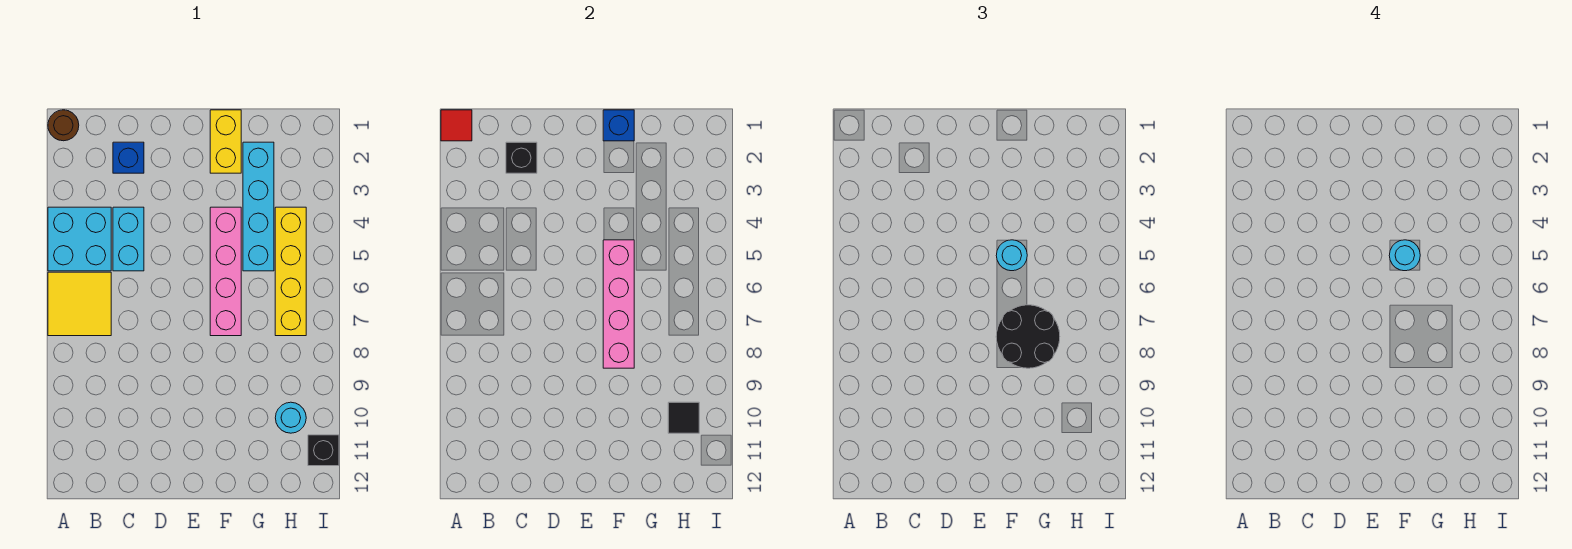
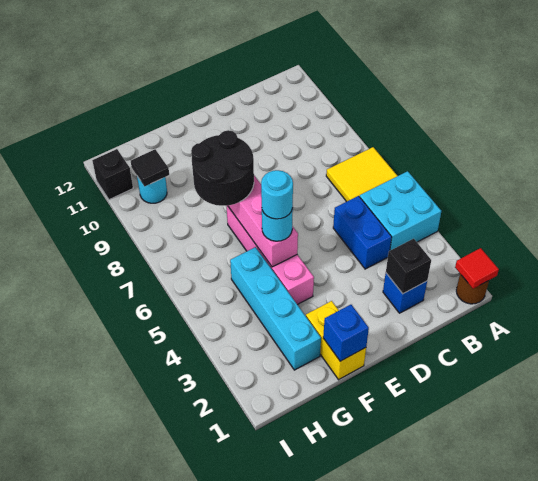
cyan 1x2 brick [113,207,144,271] -> blue 1x2 brick [333,196,392,269]
yellow 1x4 brick [275,207,306,336] -> none

